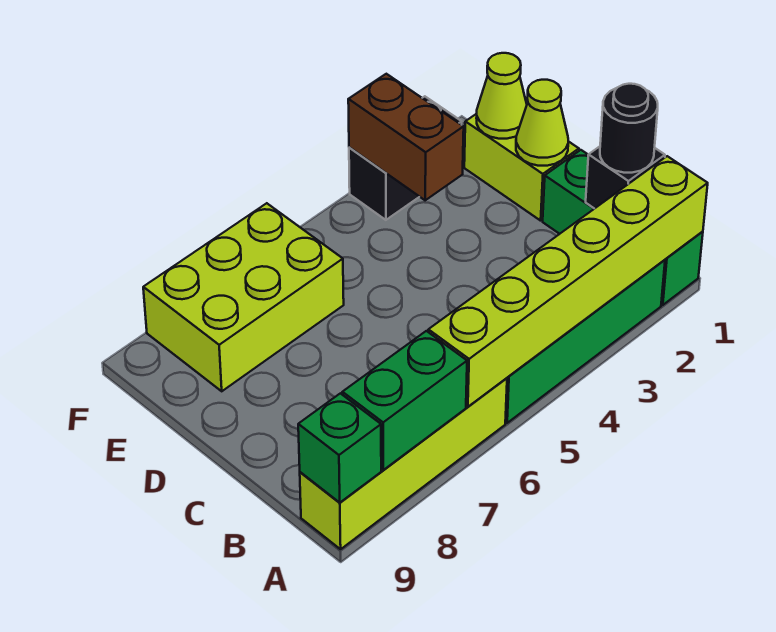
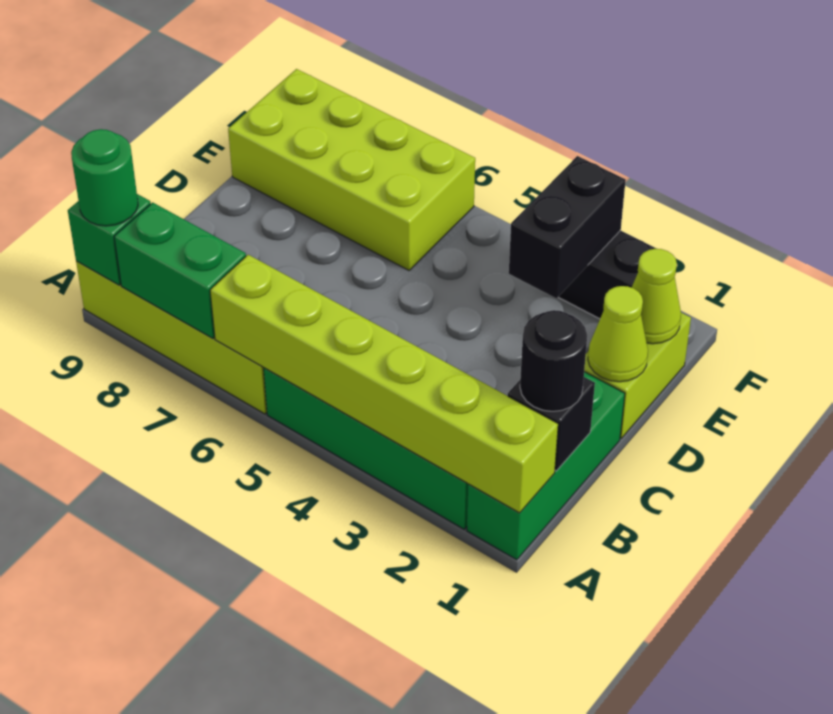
none -> green 1x1 round brick [71,129,138,226]
brown 1x2 brick [348,74,464,200] -> black 1x2 brick [509,156,626,299]
lime 2x3 brick [143,203,344,391] -> lime 2x4 brick [228,69,475,270]

